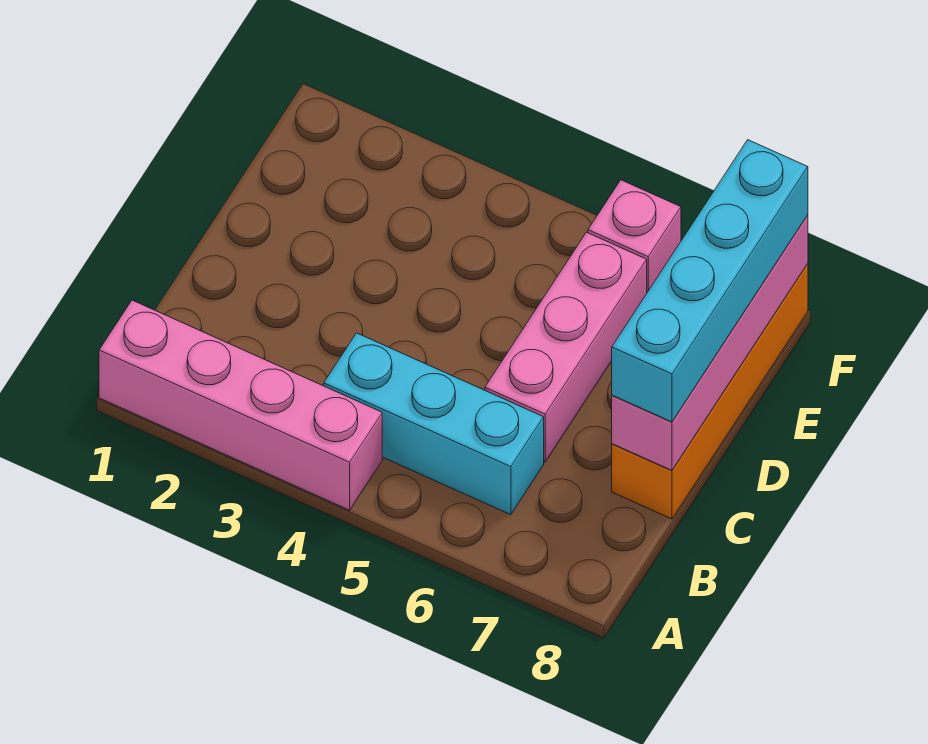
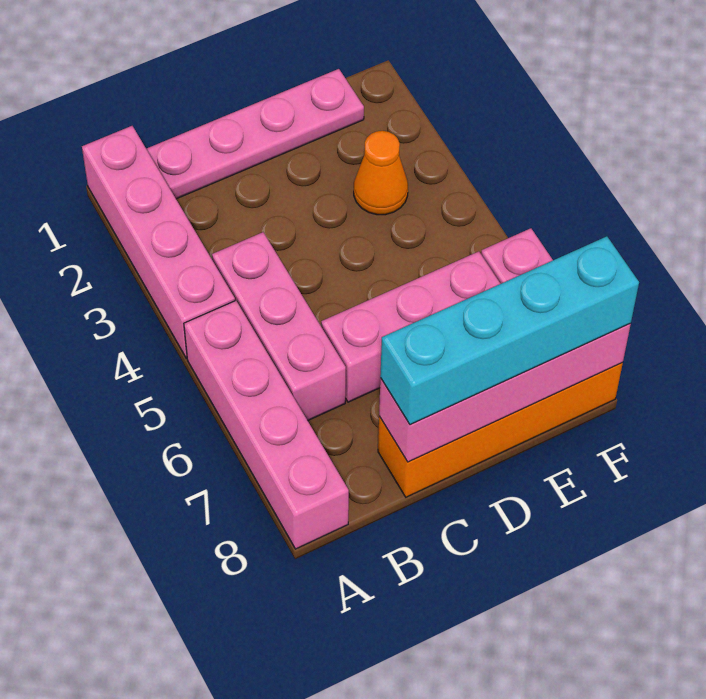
none -> pink 1x4 brick [184,301,349,549]
none -> pink 1x4 plate [146,69,364,199]
cyan 1x3 brick [324,333,544,515] -> pink 1x3 brick [212,232,346,420]
none -> orange 1x1 cone [354,131,408,215]

